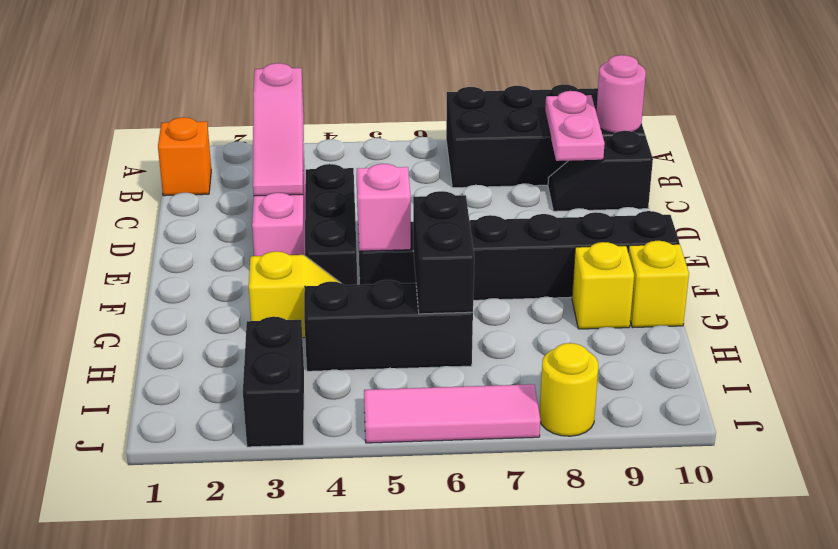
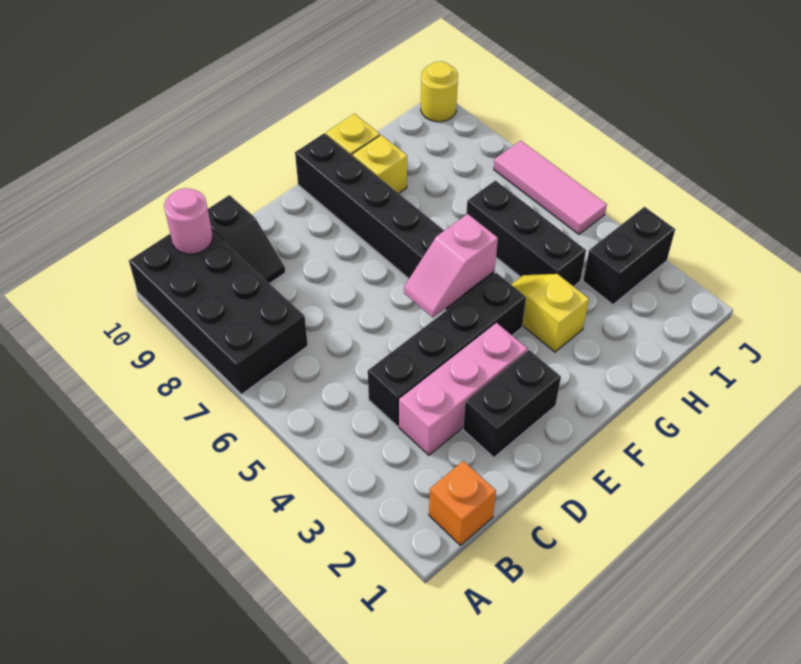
pink 1x3 slope [253,63,304,196] -> none
pink 1x2 plate [545,91,605,161] -> none
black 1x3 brick [305,164,357,285] -> black 1x4 brick [368,273,526,426]
black 1x2 brick [413,191,474,314] -> black 1x2 brick moved to [463,350,561,457]
yellow 1x1 round brick [540,343,598,436] -> yellow 1x1 round brick moved to [421,61,458,122]

